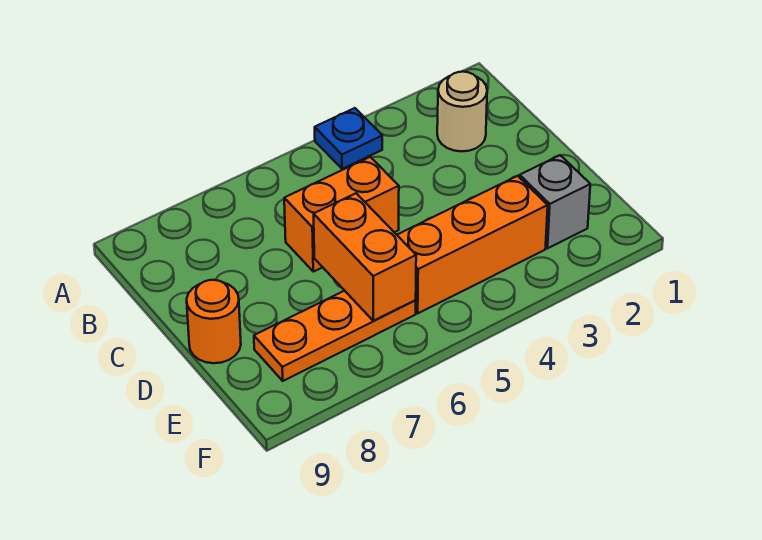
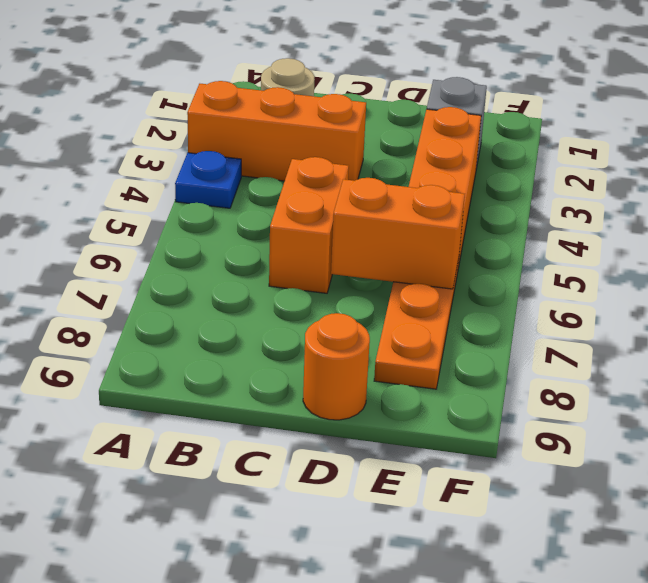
none -> orange 1x3 brick [187,81,366,181]

